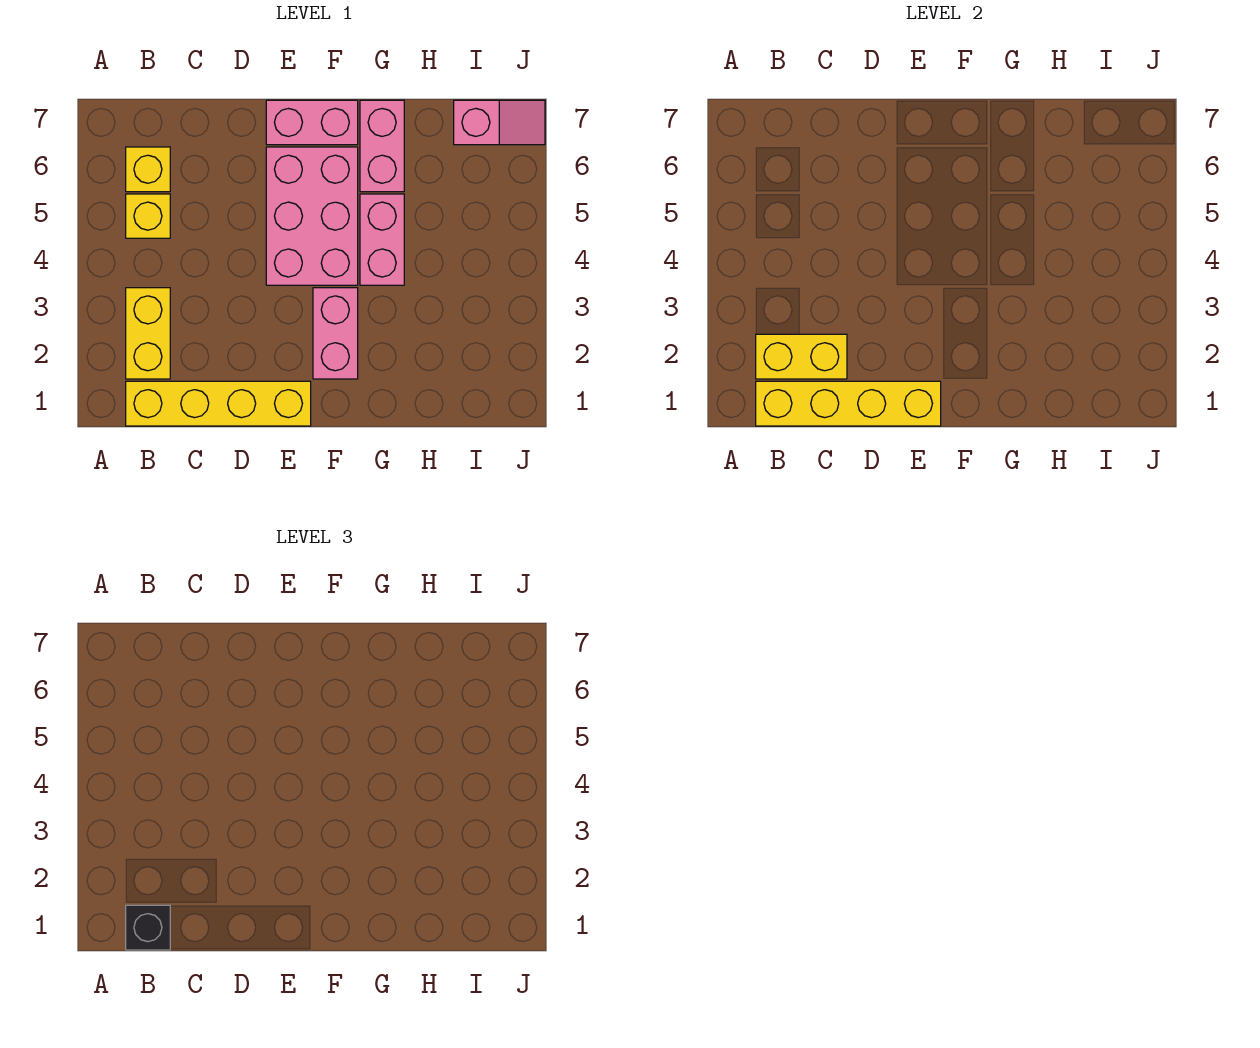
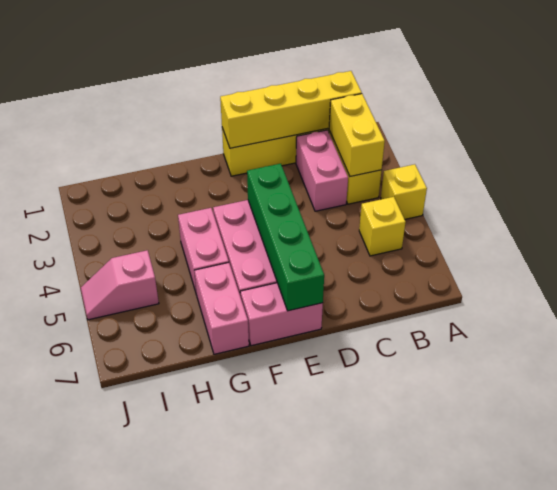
black 1x1 brick [126,905,170,950] -> none
yellow 1x2 brick [756,334,847,379] -> yellow 1x2 brick turned to [329,94,385,176]
yellow 1x1 brick [126,147,170,192] -> yellow 1x1 brick moved to [381,164,427,219]
none -> green 1x4 brick [247,164,324,311]
pink 1x2 brick [313,288,358,379] -> pink 1x2 brick moved to [296,130,348,211]
pink 1x2 slope [454,100,545,145] -> pink 1x2 slope moved to [81,250,159,320]

